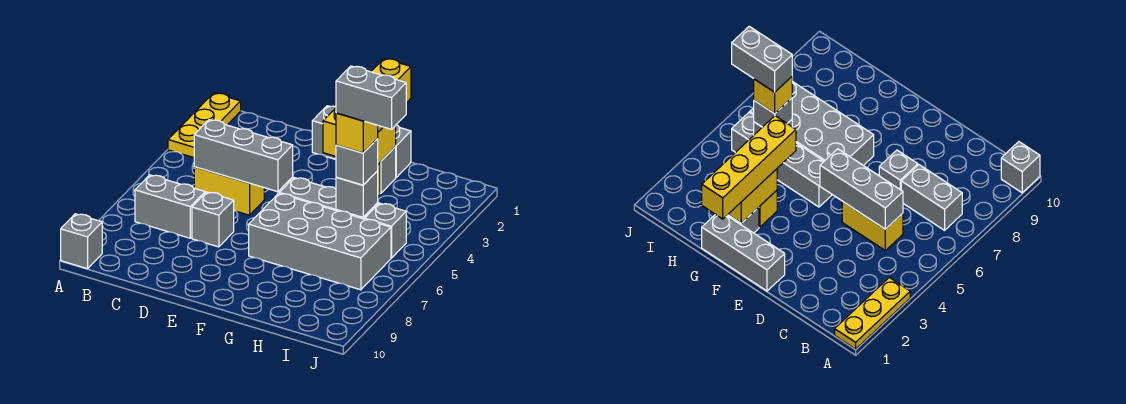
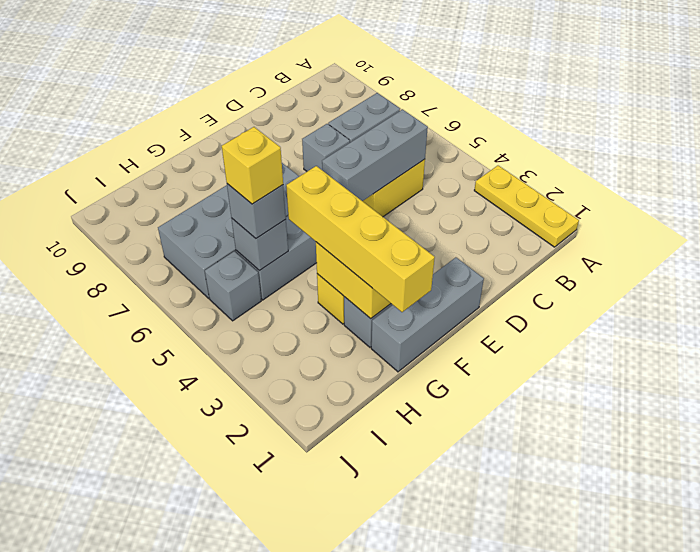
grey 1x1 brick [61,214,102,269] -> none
grey 1x2 brick [336,66,406,129] -> none

